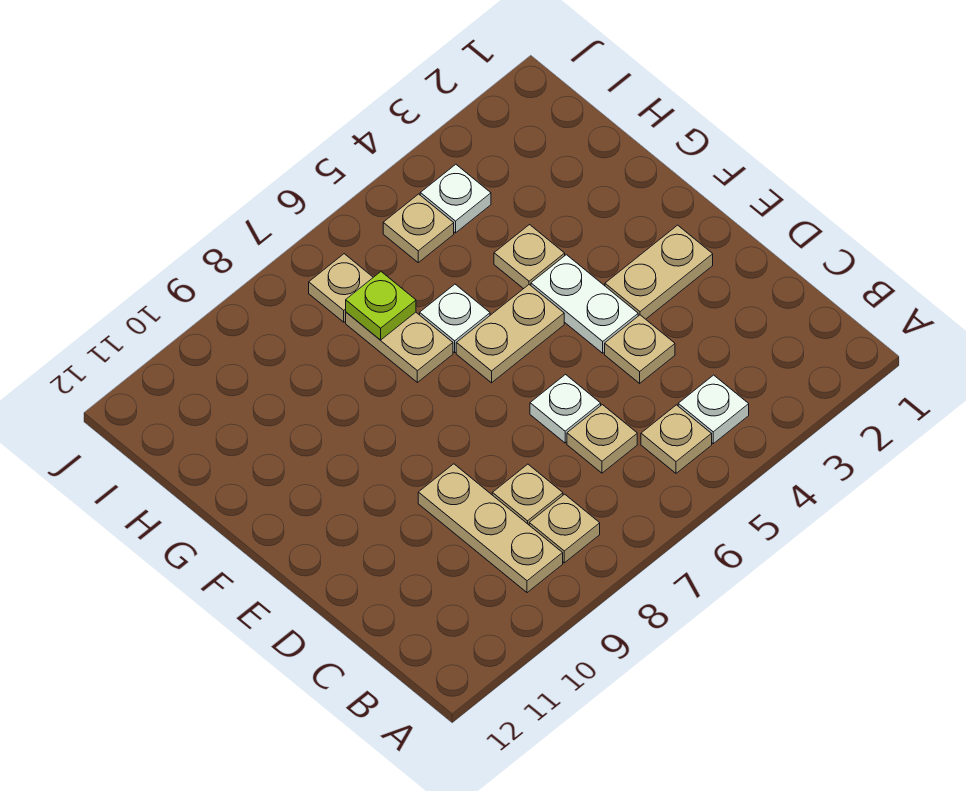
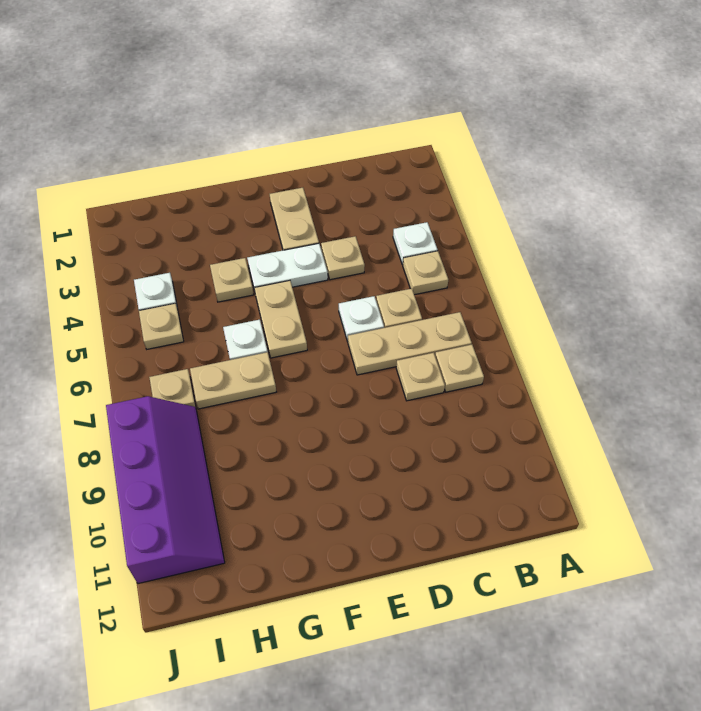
tan 1x3 plate [418,464,563,593] -> tan 1x3 plate moved to [348,312,472,375]
lime 1x1 plate [346,272,416,340] -> none
none -> purple 2x4 slope [106,396,225,584]

